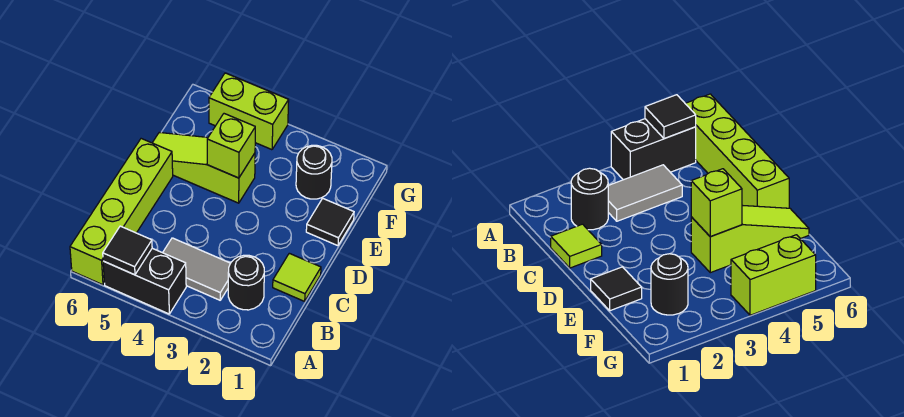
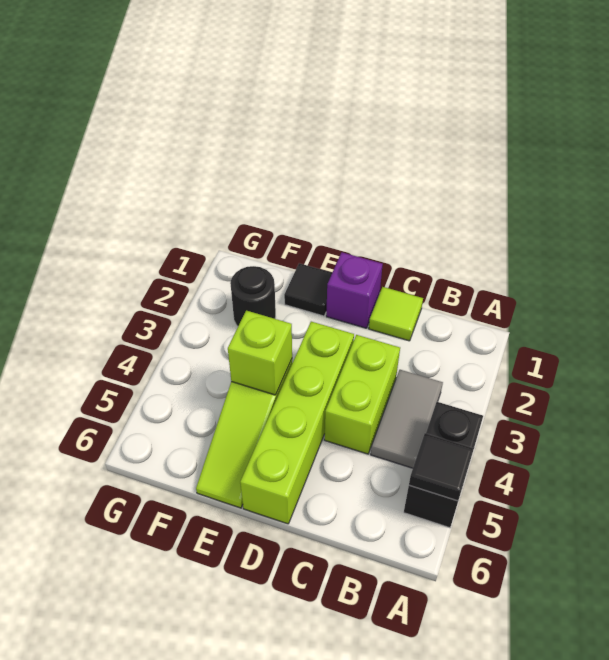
lime 1x4 brick [70,139,173,285] -> lime 1x4 brick turned to [240,322,354,524]
black 1x1 round brick [228,255,264,310] -> none
none -> purple 1x1 brick [326,252,383,328]
lime 1x2 brick [209,73,289,150] -> lime 1x2 brick moved to [324,335,400,454]

